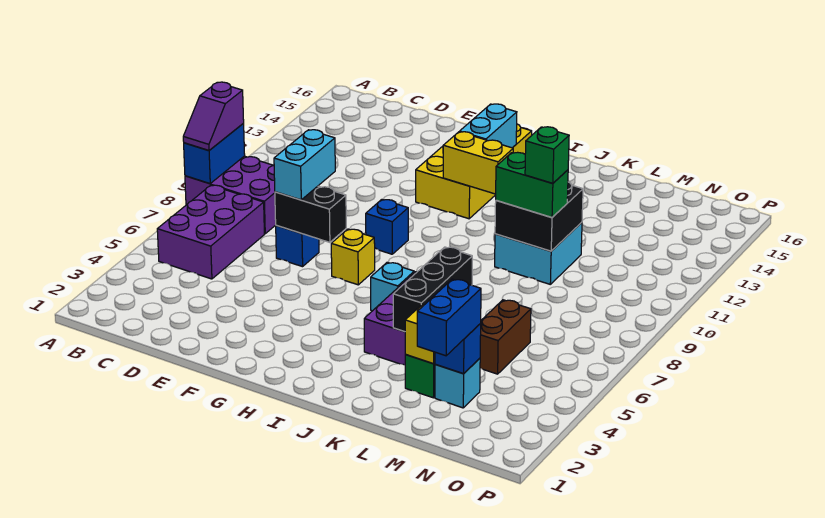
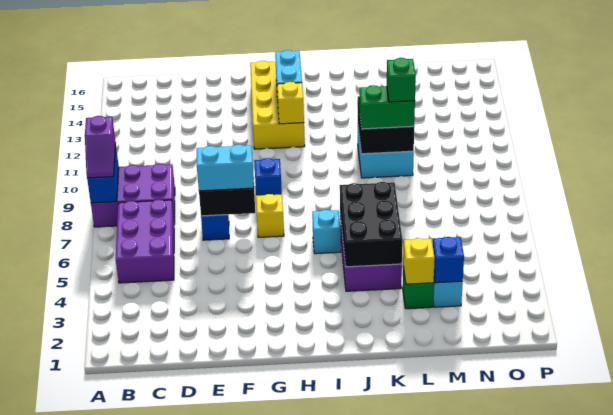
cyan 1x2 brick [274,130,335,200] -> cyan 1x2 brick turned to [197,145,254,191]
yellow 1x2 brick [443,132,513,194] -> yellow 1x1 brick [277,82,304,124]
black 1x3 brick [393,247,472,332] -> black 2x3 brick [340,182,402,267]
blue 1x2 brick [417,279,481,356] -> none
brown 1x2 brick [480,300,531,374] -> none

